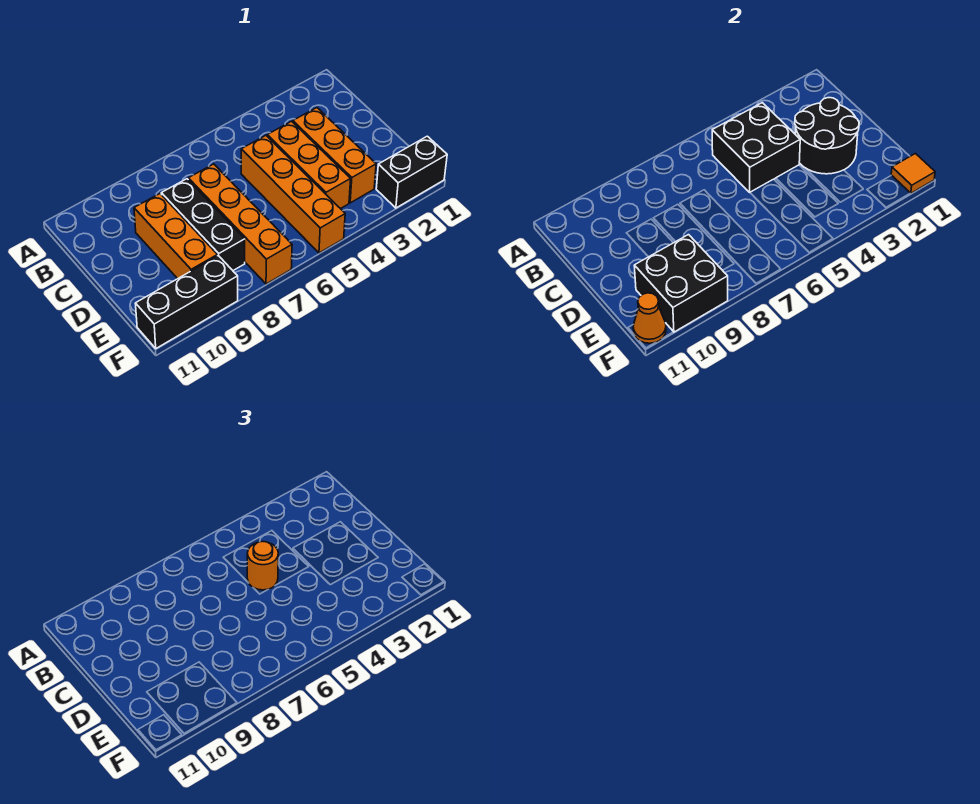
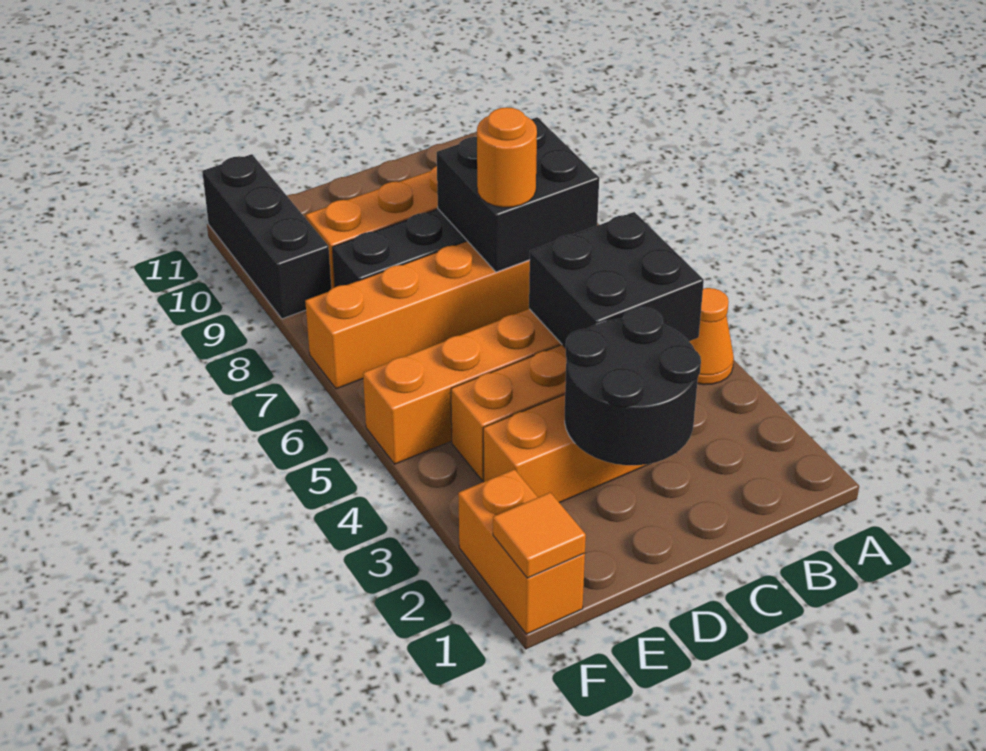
orange 1x1 round brick [247,541,278,590] -> orange 1x1 round brick moved to [477,107,537,207]
black 2x2 brick [634,235,728,332] -> black 2x2 brick moved to [437,117,599,272]
black 1x2 brick [376,136,447,208] -> orange 1x2 brick [458,469,585,634]
orange 1x1 cone [633,293,666,343] -> orange 1x1 cone moved to [689,288,734,385]

